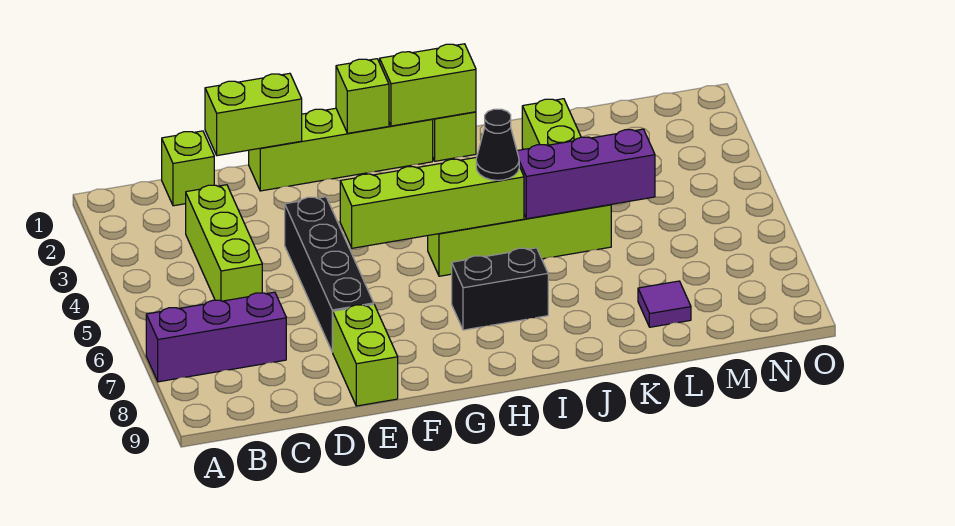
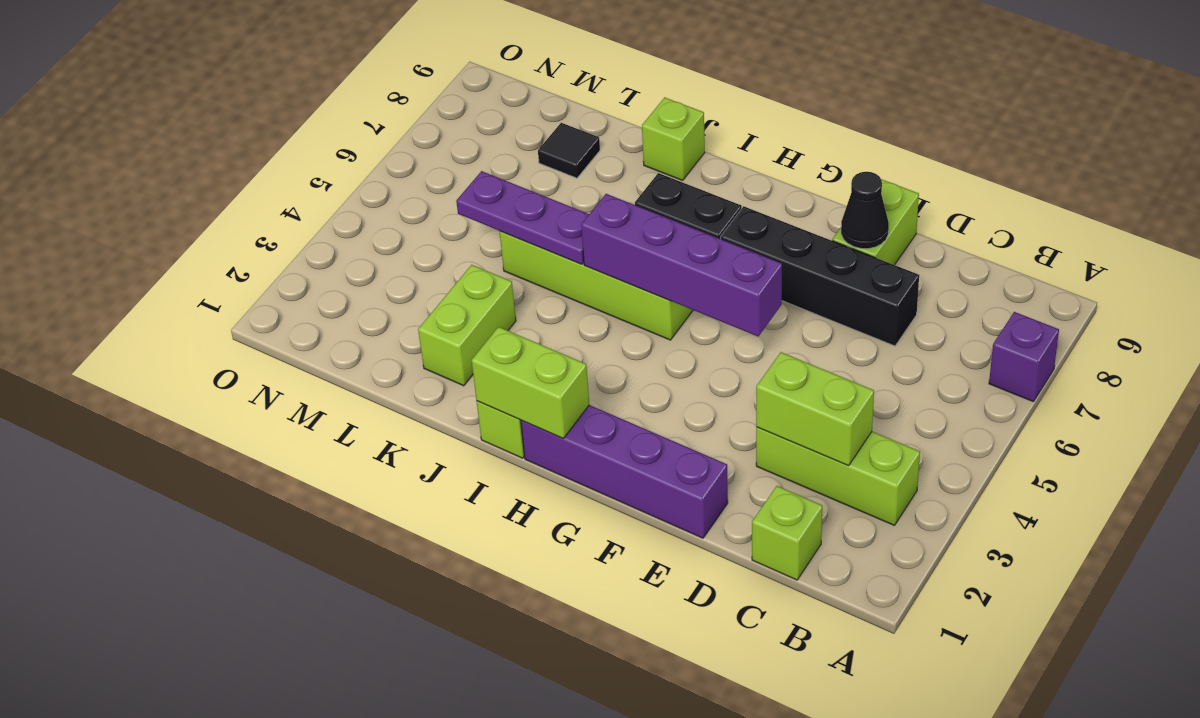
purple 1x3 brick [146,292,286,382] -> purple 1x1 brick [989,312,1059,402]
lime 1x3 brick [186,185,262,301] -> lime 1x3 brick turned to [756,427,920,525]
lime 1x2 brick [205,73,302,156] -> lime 1x2 brick moved to [756,352,874,466]
lime 1x4 brick [249,108,433,191] -> purple 1x4 brick [521,405,728,538]
black 1x4 brick [285,197,374,352] -> black 1x4 brick turned to [721,206,919,346]
lime 1x4 brick [340,157,524,248] -> purple 1x4 brick [581,194,782,336]
lime 1x1 brick [336,59,389,133] -> lime 1x1 brick moved to [642,97,705,180]
black 1x1 cone [476,109,519,180] -> black 1x1 cone moved to [841,172,889,249]
purple 1x3 brick [517,129,655,219] -> purple 1x3 plate [456,171,589,264]
purple 1x1 tile [638,281,691,327] -> black 1x1 tile [538,123,600,178]

